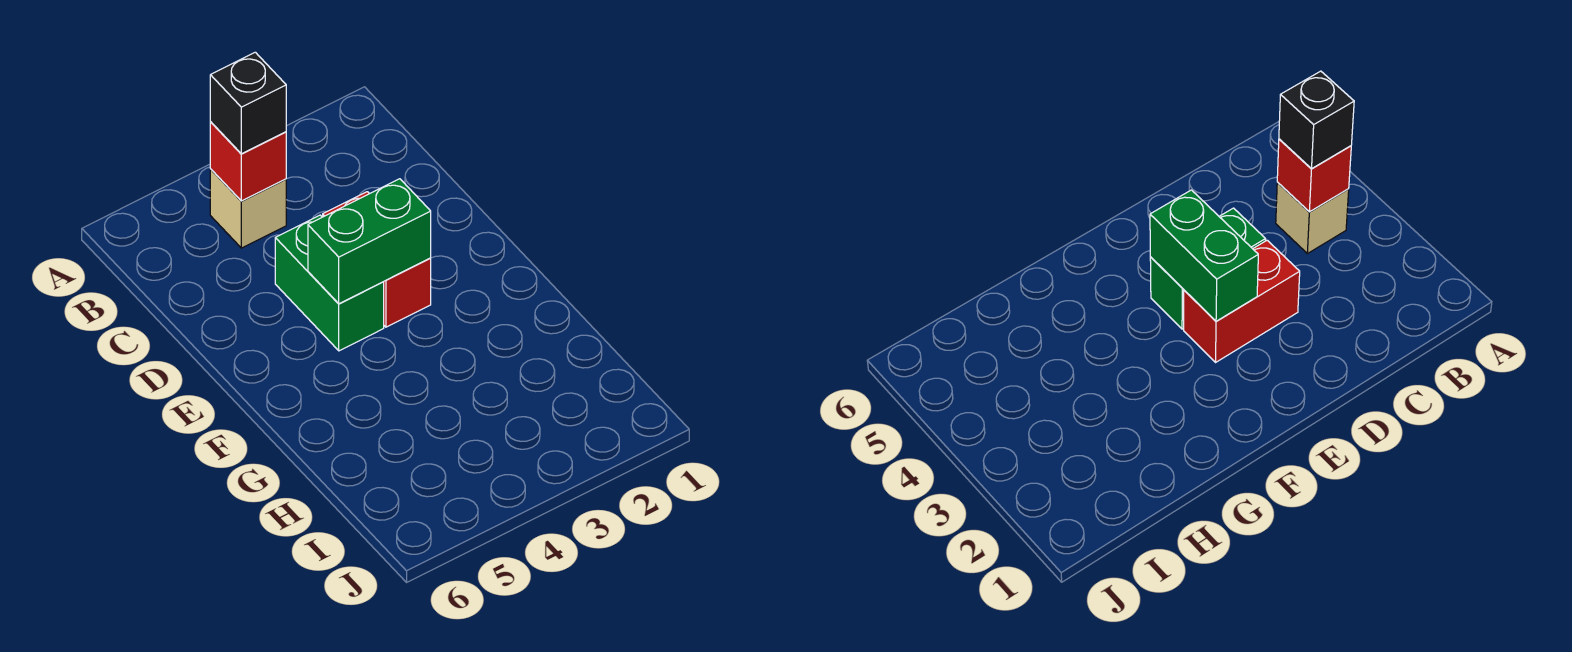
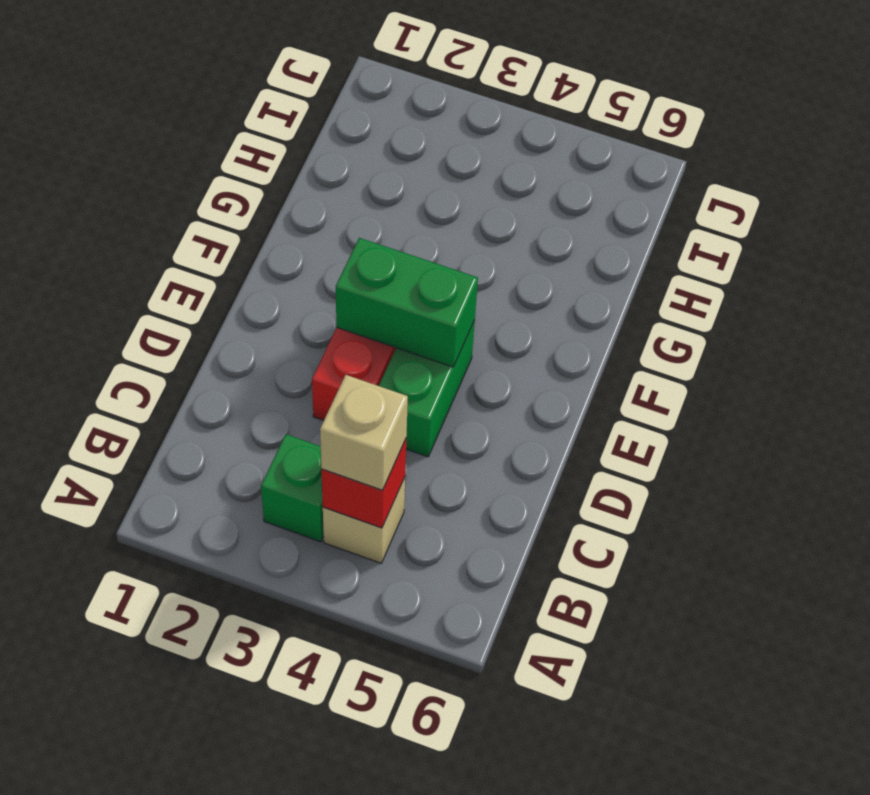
none -> green 1x1 brick [261,434,324,542]
black 1x1 brick [210,52,286,154] -> tan 1x1 brick [320,375,408,490]

